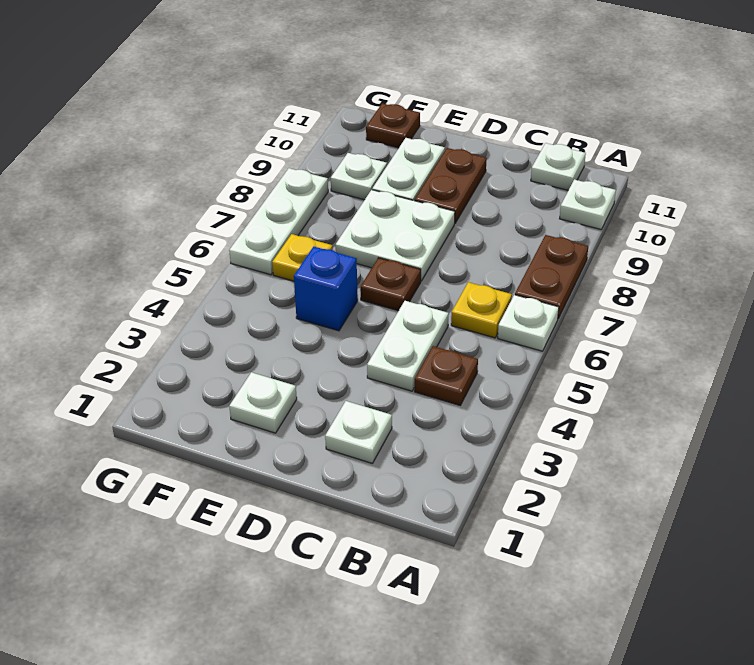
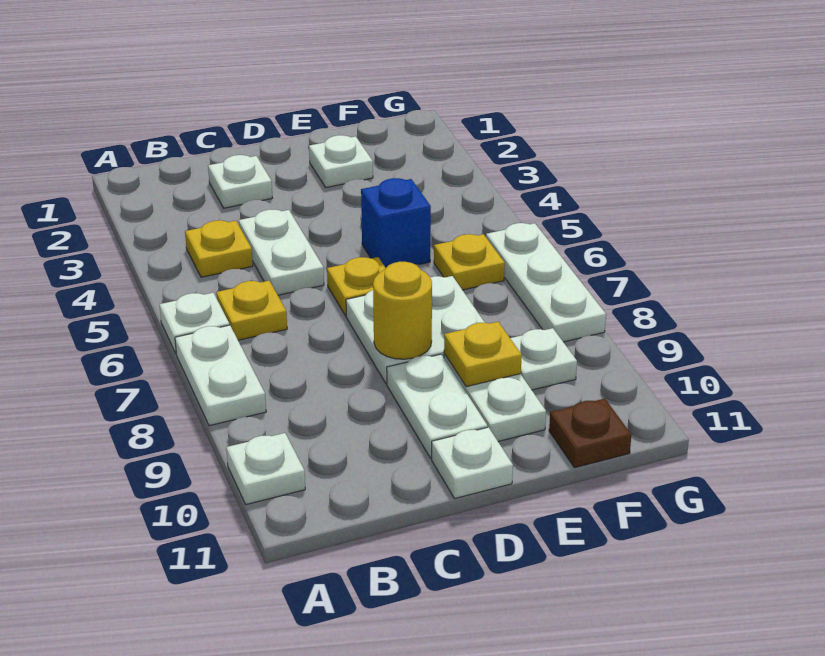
brown 1x2 plate [515,235,588,318] -> white 1x2 plate [175,325,266,426]
brown 1x1 plate [415,346,478,405] -> yellow 1x1 plate [185,220,253,277]
white 1x1 plate [531,143,586,190] -> white 1x1 plate moved to [432,427,513,499]
brown 1x1 plate [360,258,421,311] -> yellow 1x1 plate [327,257,385,316]
none -> yellow 1x1 round brick [373,262,432,359]
brown 1x2 plate [415,148,487,223] -> white 1x2 plate [387,354,487,458]
none -> yellow 1x1 plate [444,322,522,387]

